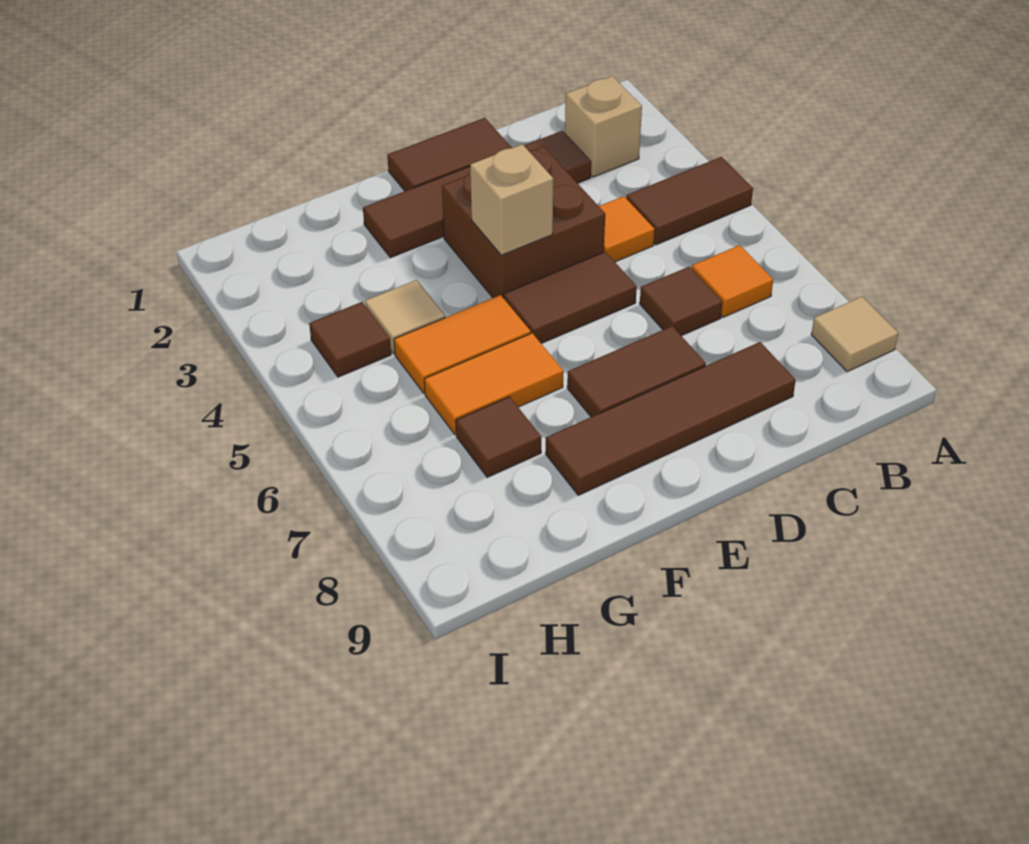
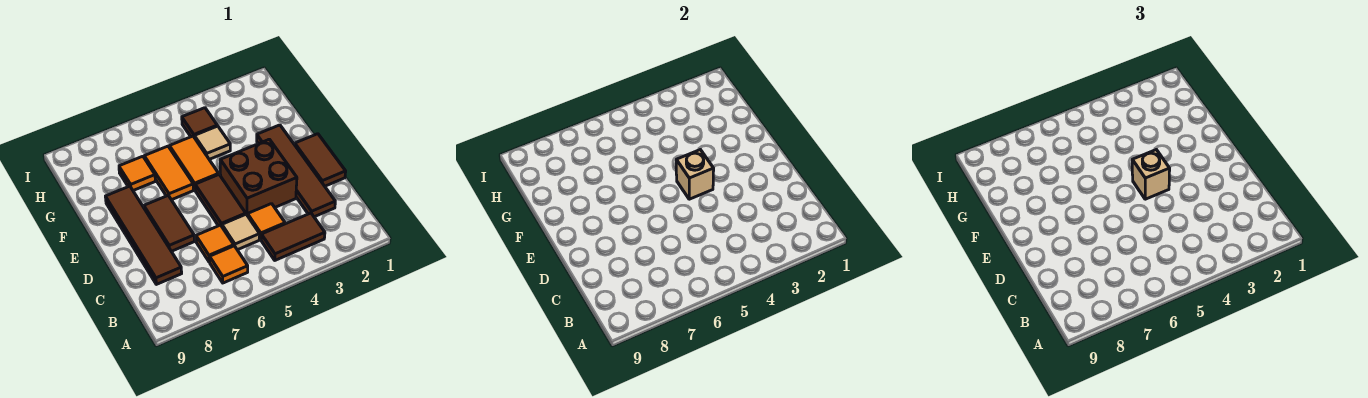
brown 1x2 tile [626,157,753,245] -> brown 1x2 tile turned to [261,213,325,260]
tan 1x1 tile [811,297,898,372] -> tan 1x1 tile moved to [222,214,260,250]
tan 1x1 brick [565,76,642,177] -> tan 1x1 brick moved to [1132,150,1170,199]
brown 1x1 tile [640,266,722,336] -> orange 1x1 tile [196,225,234,262]
brown 1x1 tile [456,397,541,477] -> orange 1x1 tile [119,156,155,190]

